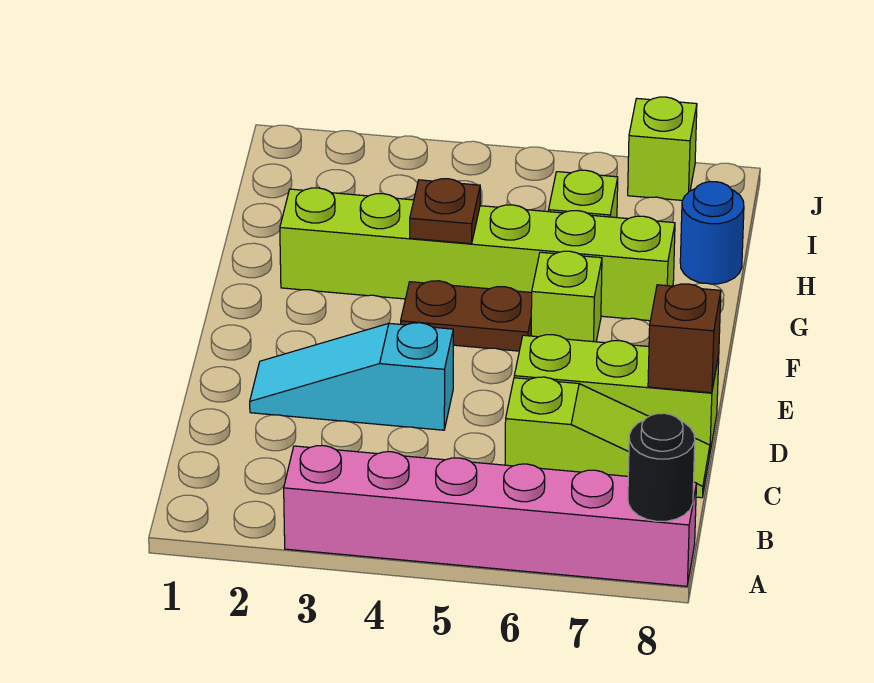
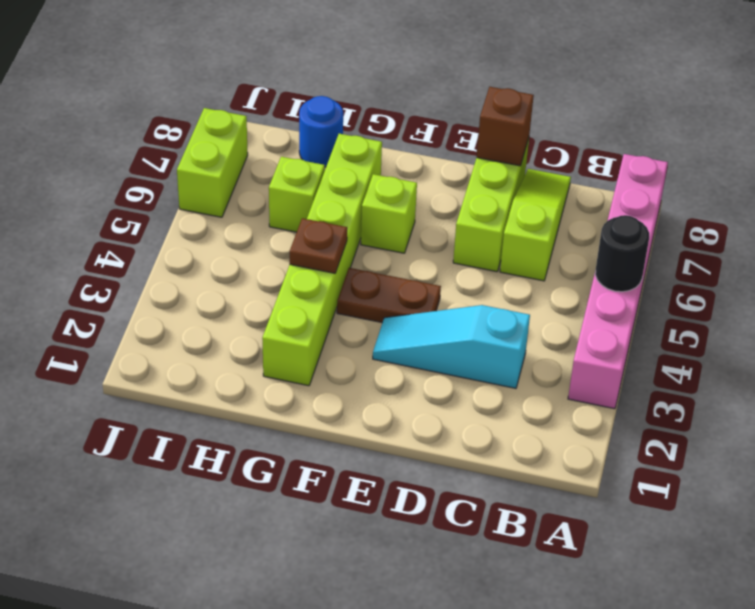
black 1x1 round brick [628,413,695,521] -> black 1x1 round brick moved to [595,215,649,292]
cyan 1x3 slope [250,323,453,430] -> cyan 1x3 slope turned to [373,305,530,388]
brown 1x2 plate [401,281,532,351] -> brown 1x2 plate turned to [337,268,441,323]
lime 1x1 brick [628,97,697,200] -> lime 1x2 brick [177,108,248,217]

